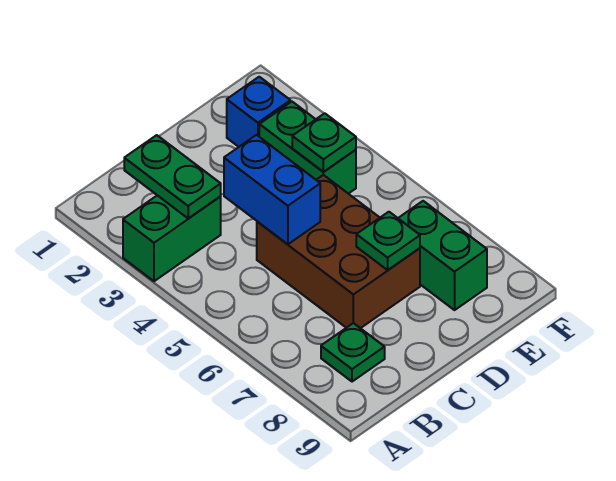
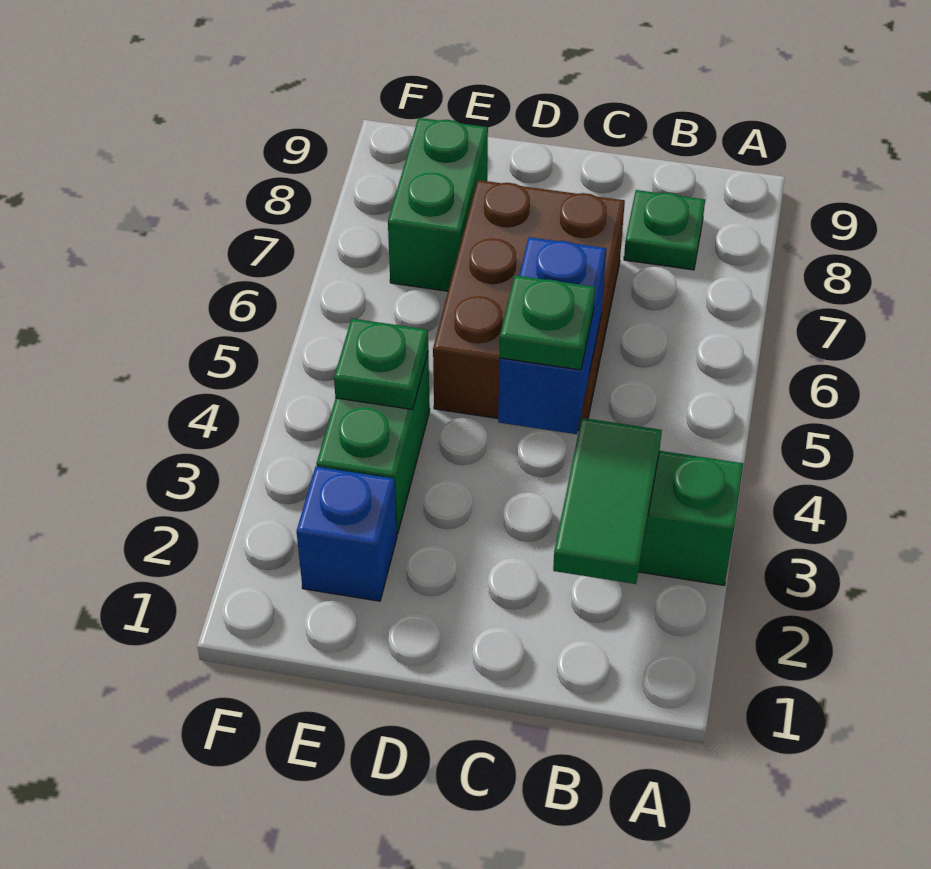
green 1x2 plate [124,135,221,219] -> green 1x2 tile [553,418,662,584]
green 1x1 plate [356,212,420,270] -> green 1x1 plate moved to [500,275,595,370]

